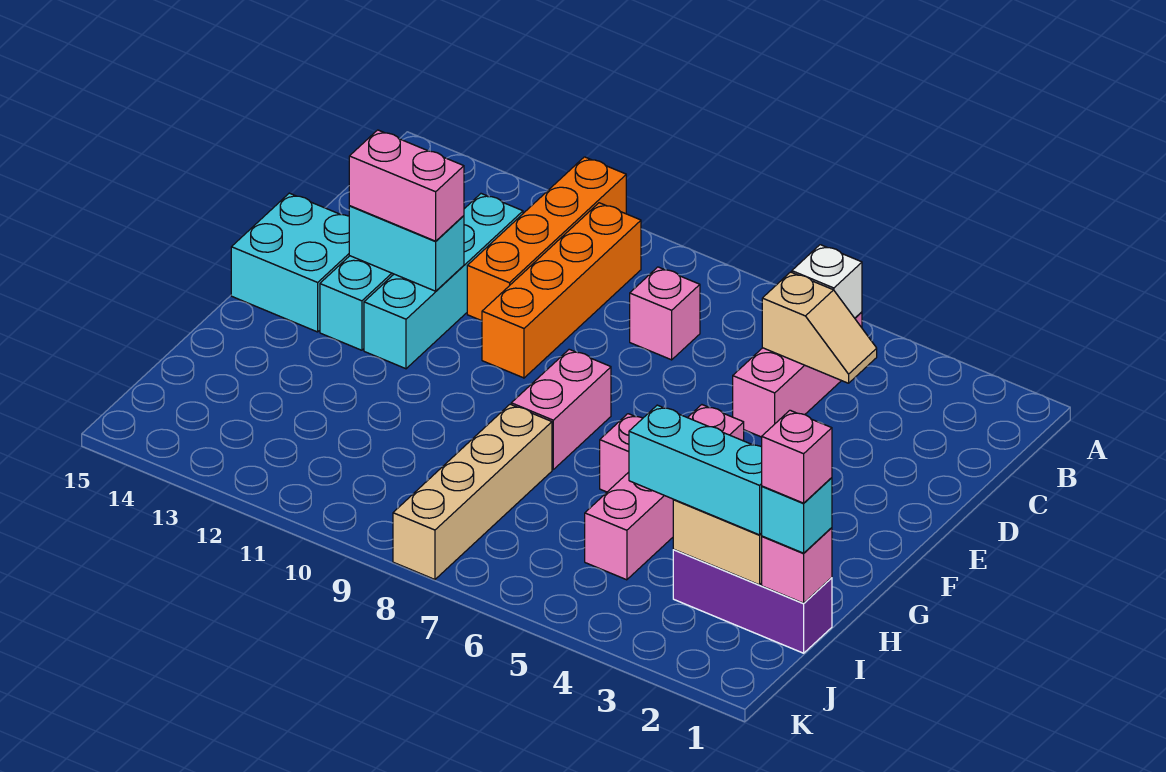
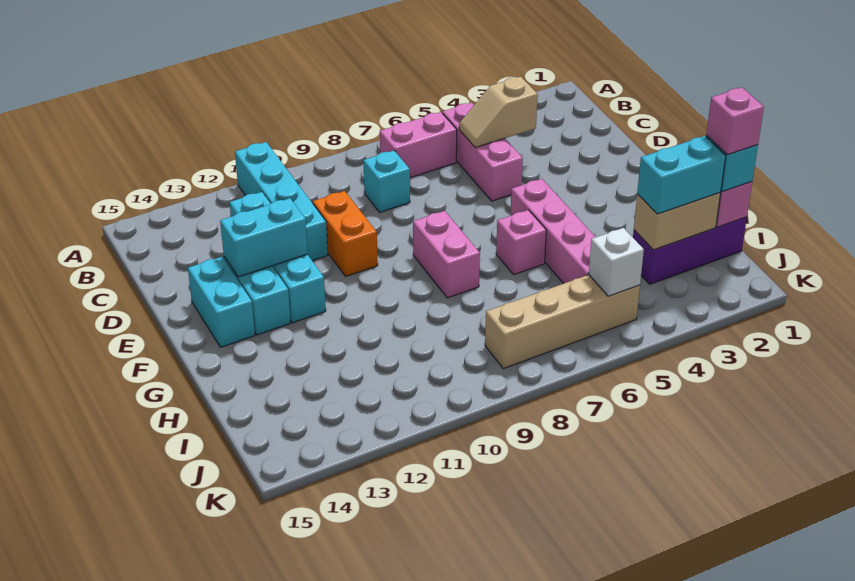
orange 1x4 brick [467,157,626,321] -> cyan 1x4 brick [235,142,328,261]
white 1x1 brick [792,245,862,318] -> white 1x1 brick moved to [589,228,644,296]
orange 1x4 brick [482,203,641,378] -> orange 1x2 brick [313,191,378,276]
tan 1x2 slope [762,272,877,383] -> tan 1x2 slope turned to [459,77,538,148]
pink 1x1 brick [630,267,700,360] -> cyan 1x1 brick [363,150,410,212]
pink 1x2 brick [349,130,464,241] -> pink 1x2 brick moved to [380,112,457,178]
cyan 2x2 brick [231,193,349,332] -> cyan 1x2 brick [188,257,255,347]
tan 1x4 brick [393,404,552,579] -> tan 1x4 brick turned to [485,275,640,369]
cyan 1x3 brick [629,405,762,535] -> cyan 1x2 brick [637,136,726,214]

